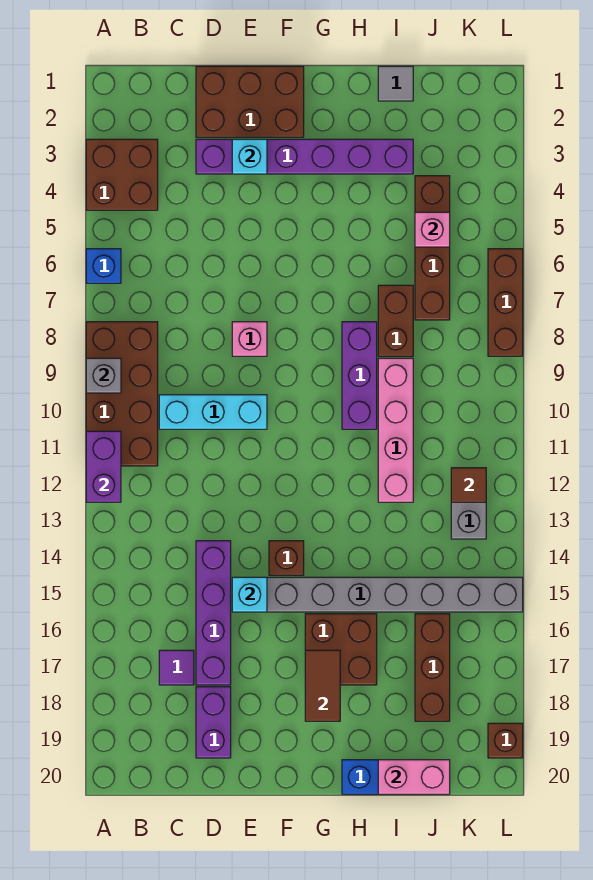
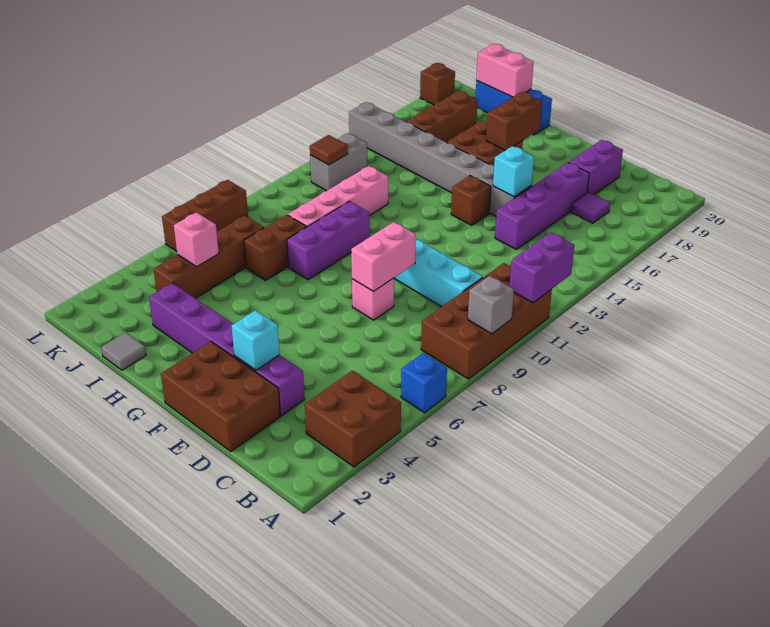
none -> pink 1x2 brick [351,222,416,292]
brown 1x2 tile [305,650,340,721] -> brown 1x2 brick [486,92,542,150]

